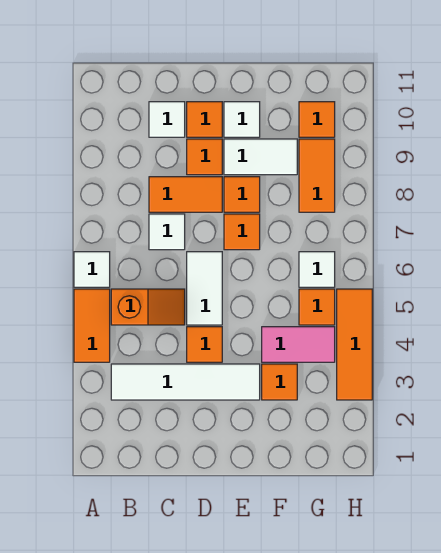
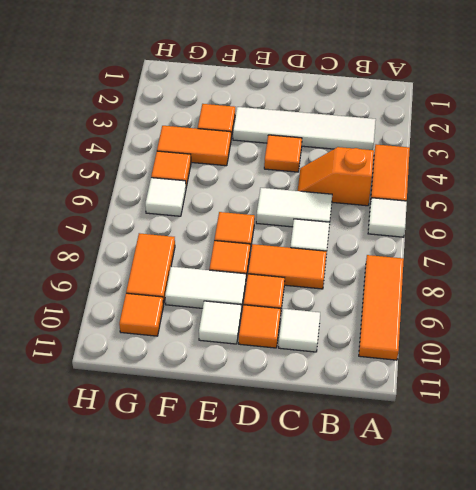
white 1x2 tile [187,252,222,325] -> white 1x2 tile turned to [256,188,332,227]
pink 1x2 tile [262,327,335,362] -> orange 1x2 tile [157,126,231,166]
orange 1x3 tile [337,289,372,400] -> orange 1x3 tile moved to [359,255,404,360]

